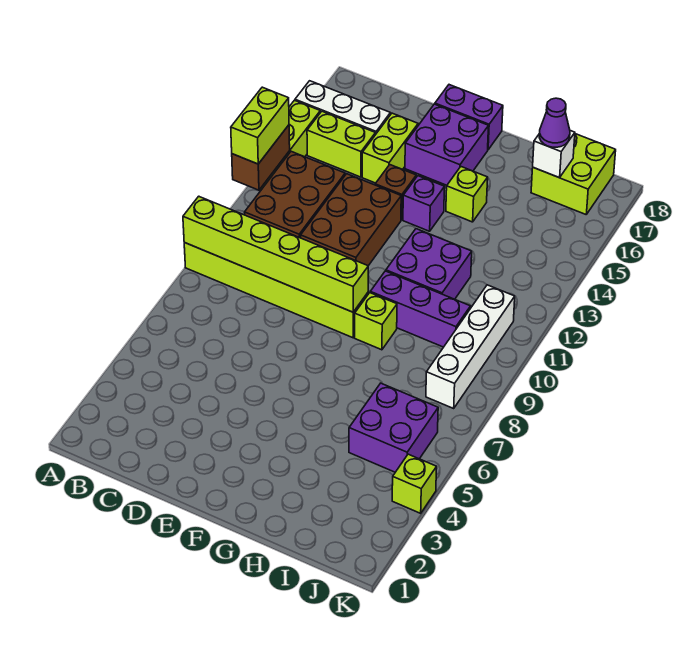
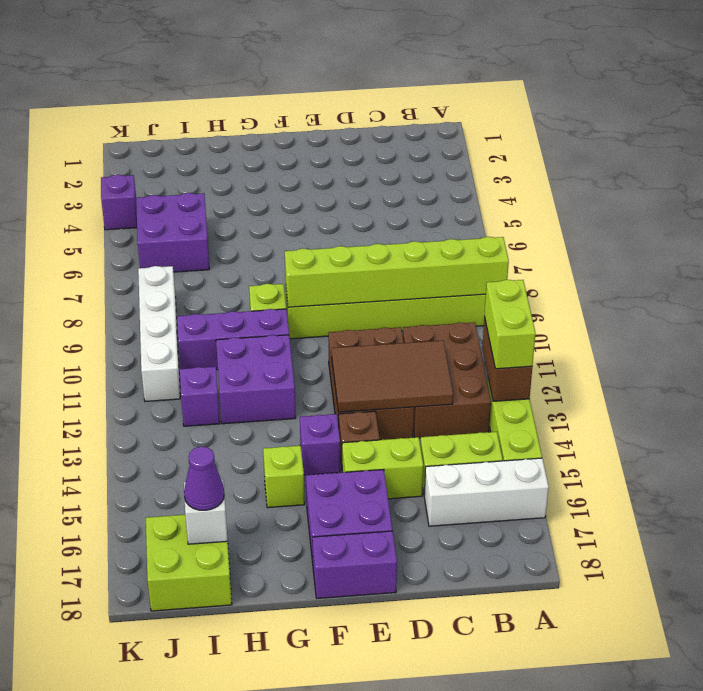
none -> brown 2x3 tile [332,340,453,412]
lime 1x2 brick [362,113,418,183] -> lime 1x2 brick turned to [342,437,423,499]
none -> purple 1x1 brick [180,367,220,426]
lime 1x1 brick [392,454,437,513] -> purple 1x1 brick [101,175,137,230]

